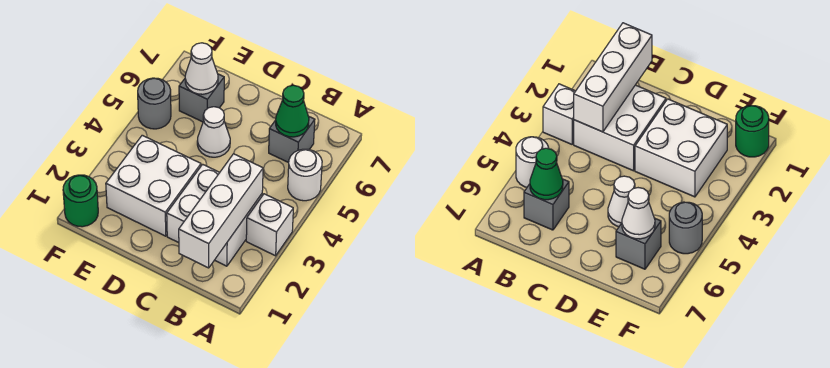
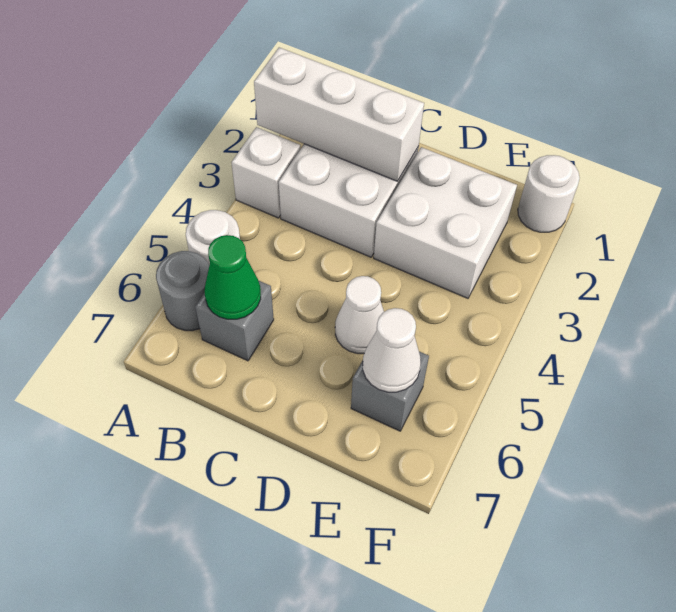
white 1x3 brick [179,154,263,268] -> white 1x3 brick turned to [254,48,424,181]
green 1x1 round brick [63,175,98,227] -> white 1x1 round brick [518,155,580,232]
grey 1x1 round brick [138,78,171,129] -> grey 1x1 round brick moved to [156,251,209,331]

